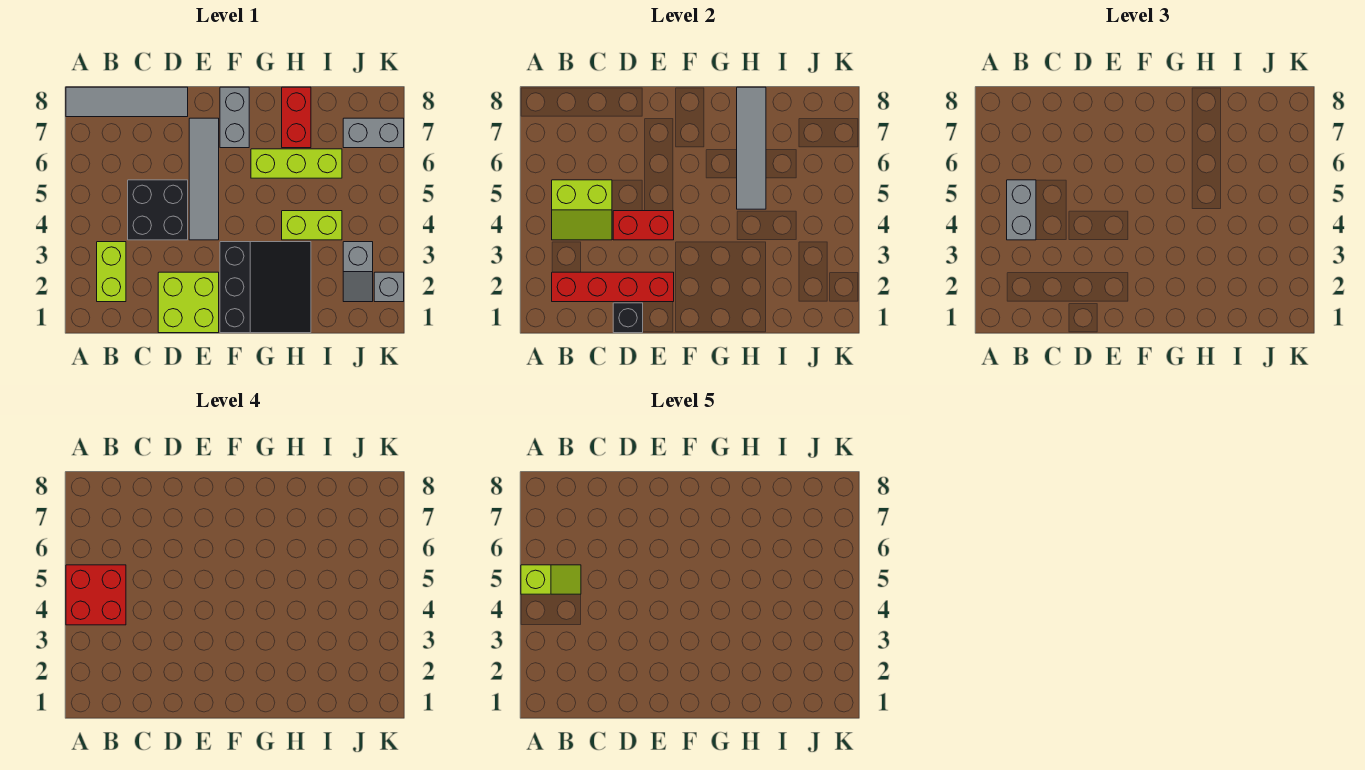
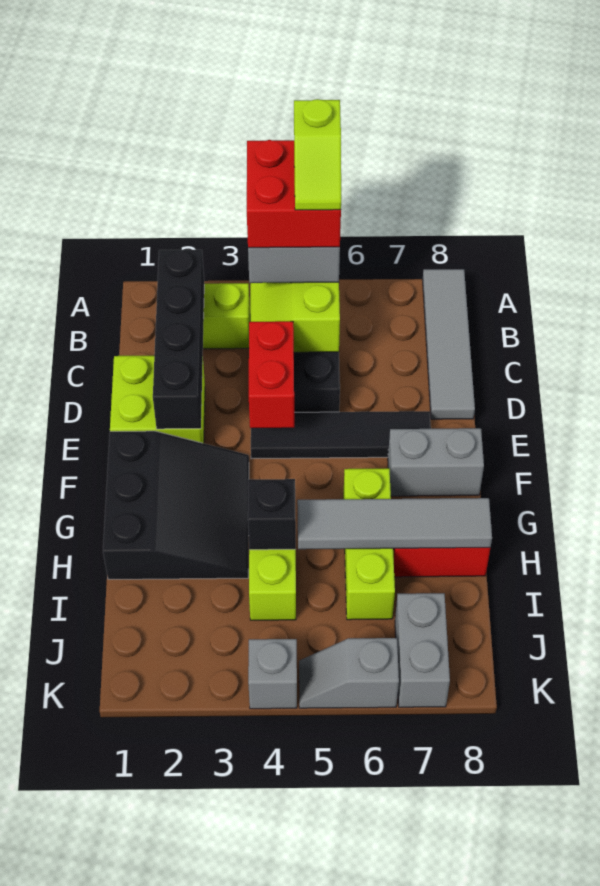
red 1x4 brick [552,272,674,302] -> black 1x4 brick [153,250,204,429]
black 1x1 brick [613,303,643,333] -> black 1x1 brick moved to [248,479,296,550]
grey 1x4 tile [189,118,219,240] -> black 1x4 tile [251,411,431,459]
black 3x3 slope [220,242,311,333] -> black 3x3 slope turned to [103,431,249,579]
grey 1x2 slope [343,242,373,302] -> grey 1x2 slope moved to [299,638,399,708]
grey 1x1 brick [374,272,404,302] -> grey 1x1 brick moved to [248,639,297,709]

